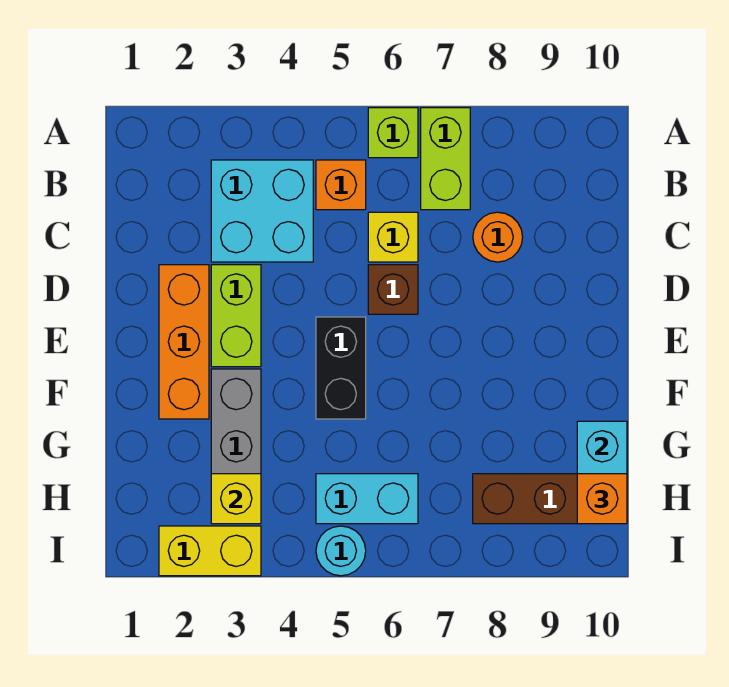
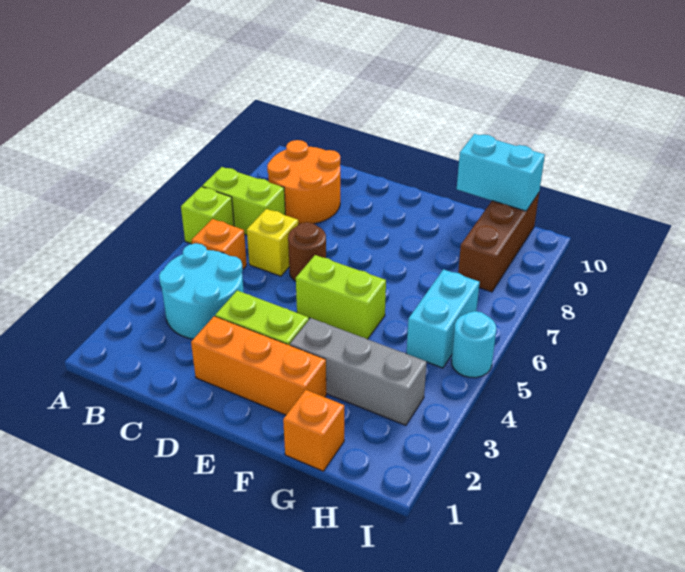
cyan 2x2 brick [211,160,313,262] -> cyan 2x2 round brick [159,243,244,339]
orange 1x1 round brick [473,212,523,262] -> orange 2x2 round brick [267,140,340,224]
brown 1x1 brick [368,265,418,314] -> brown 1x1 round brick [288,222,326,281]
black 1x2 brick [316,317,366,419] -> lime 1x2 brick [296,255,386,339]
yellow 1x1 brick [211,474,261,524] -> none
orange 1x1 brick [577,474,627,524] -> orange 1x1 brick moved to [283,390,344,471]
yellow 1x2 brick [159,526,261,576] -> none

